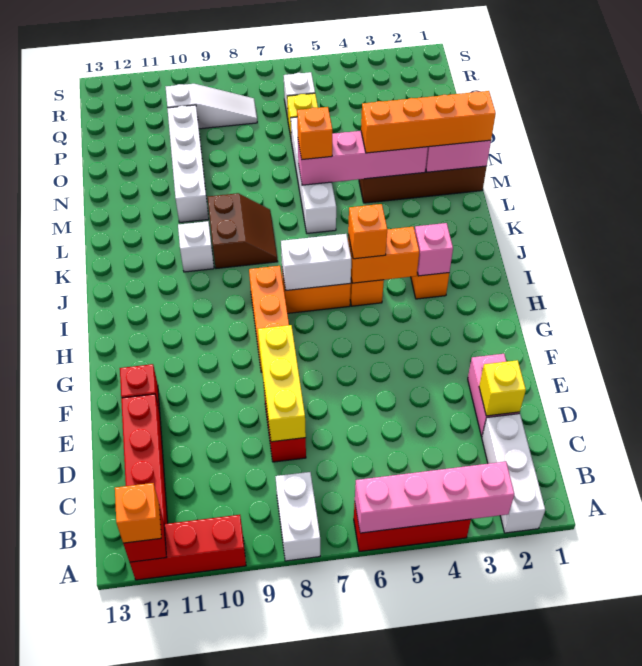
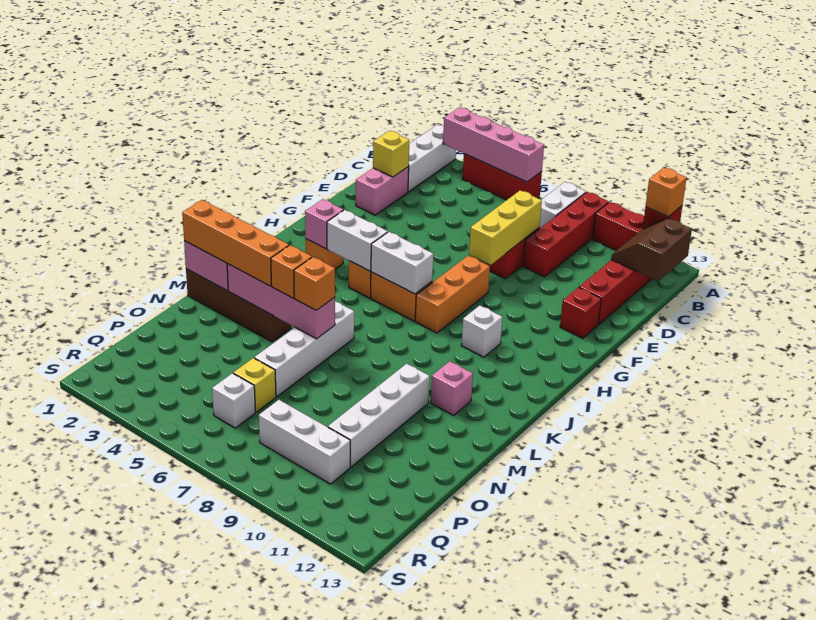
none -> red 1x4 brick [523,192,609,277]
orange 1x2 brick [348,227,419,283] -> white 1x2 brick [327,210,388,271]
orange 1x1 brick [348,204,387,259] -> orange 1x1 brick moved to [271,245,312,298]
brown 2x2 slope [208,193,278,268] -> brown 2x2 slope moved to [611,218,692,281]
white 1x1 brick [178,221,214,272] -> white 1x1 brick moved to [461,305,502,357]
none -> pink 1x1 brick [431,361,473,415]
white 1x3 slope [166,84,257,129] -> white 1x3 brick [259,400,350,484]

